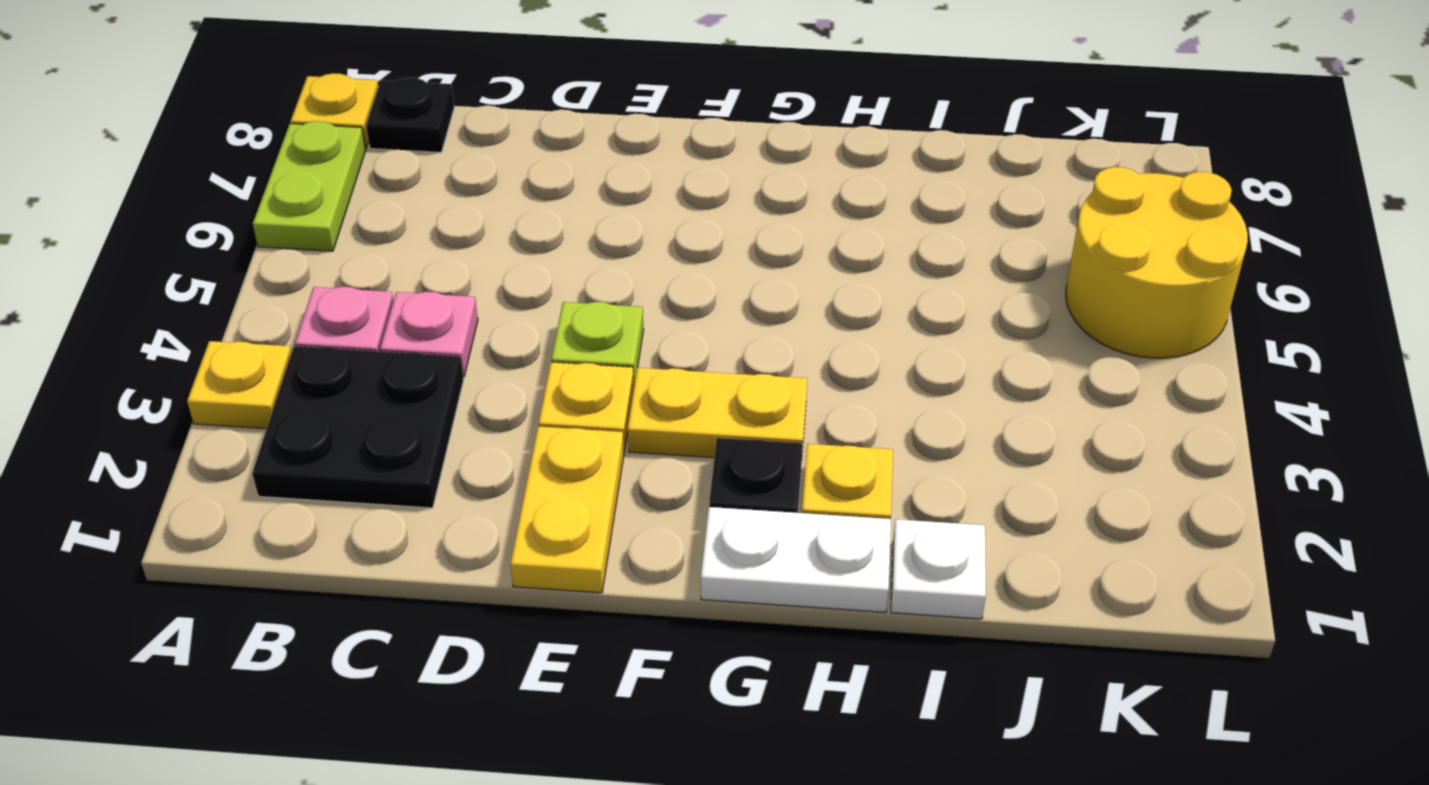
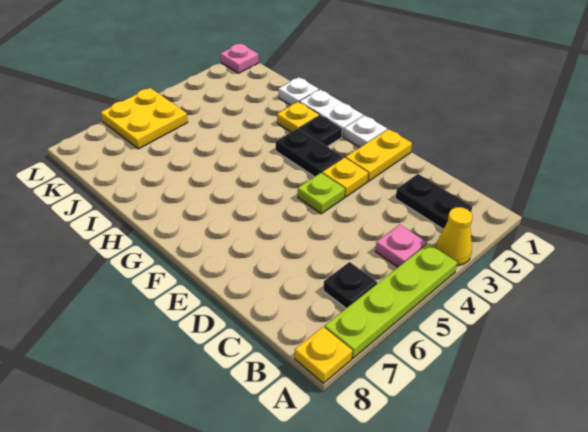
yellow 1x1 plate [187,341,291,429] -> yellow 1x1 cone [436,207,472,266]
lime 1x2 plate [253,121,366,251] -> lime 1x4 plate [325,243,457,358]
black 2x2 plate [252,346,464,508] -> black 1x2 plate [396,174,472,229]
black 1x1 plate [366,77,454,153] -> black 1x1 plate moved to [324,262,377,308]
pink 1x1 plate [380,292,478,377] -> pink 1x1 plate moved to [220,43,259,73]
none -> white 1x1 plate [344,115,387,148]
yellow 1x2 plate [628,368,807,458] -> black 1x2 plate [276,128,343,177]
yellow 2x2 round brick [1066,167,1248,358] -> yellow 2x2 plate [101,88,188,149]

